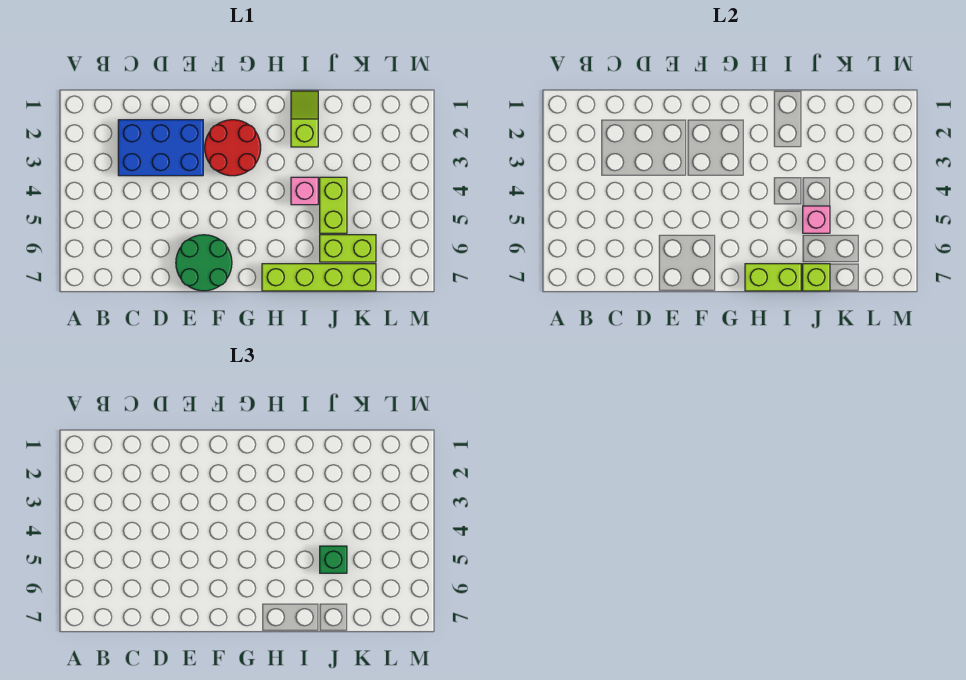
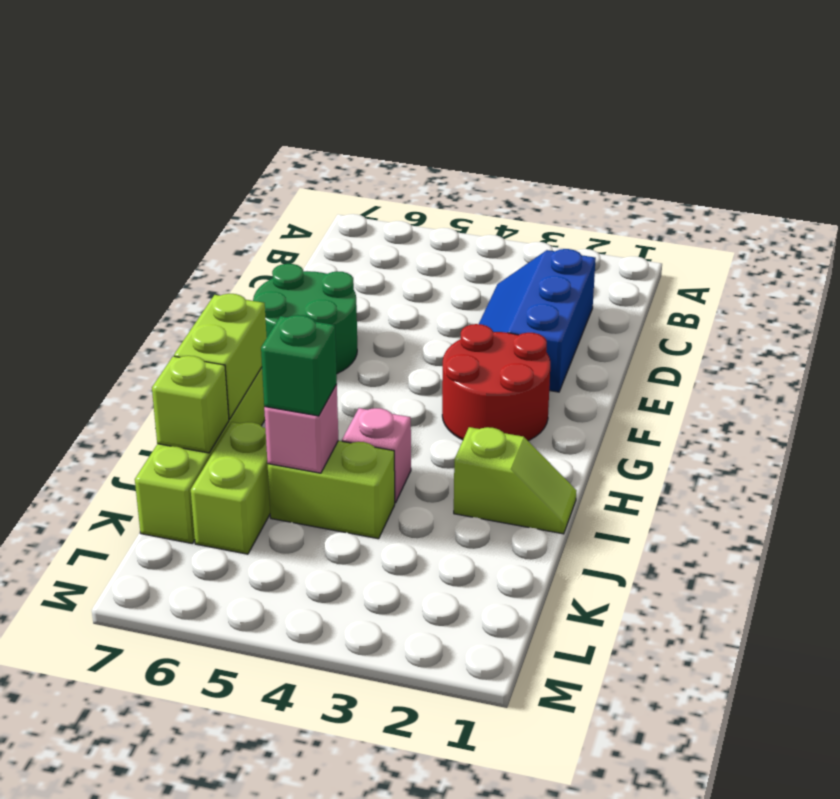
blue 2x3 brick [118,120,203,176] -> blue 2x3 slope [479,249,596,392]

